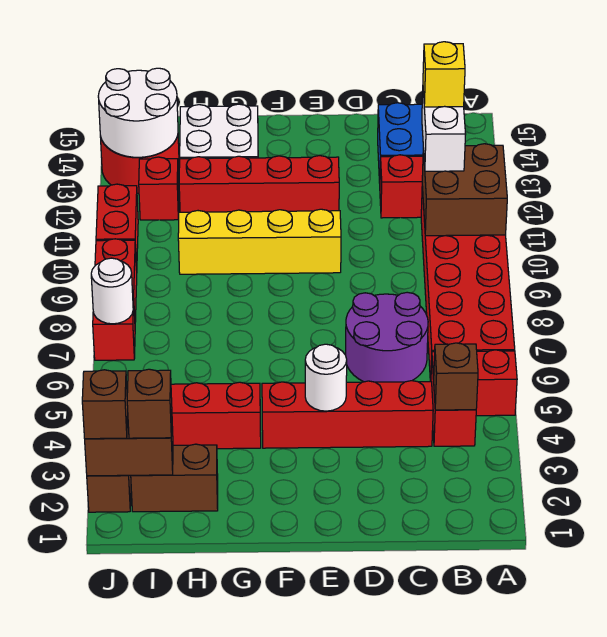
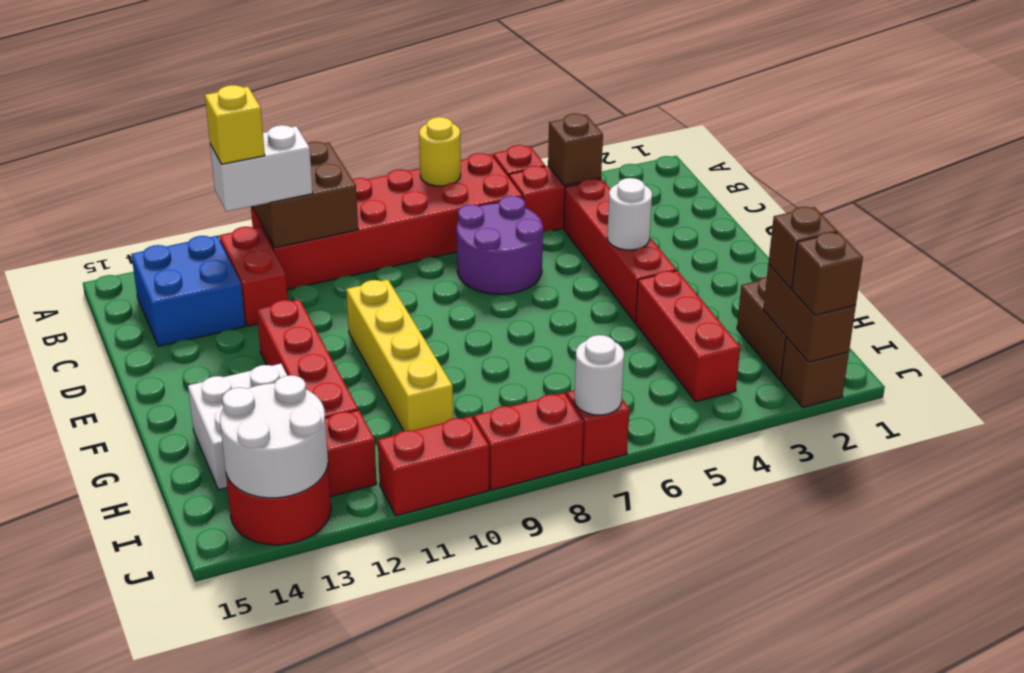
none -> yellow 1x1 round brick [419,117,461,186]

